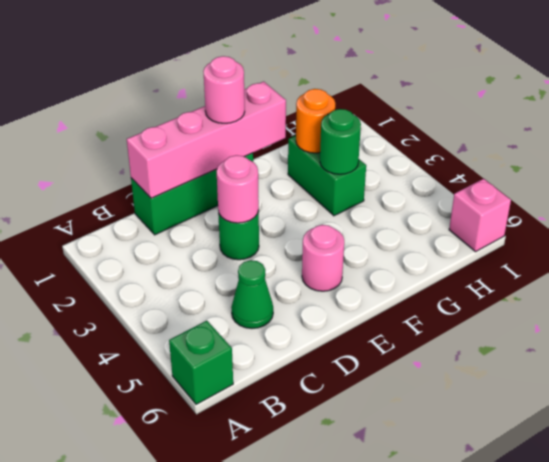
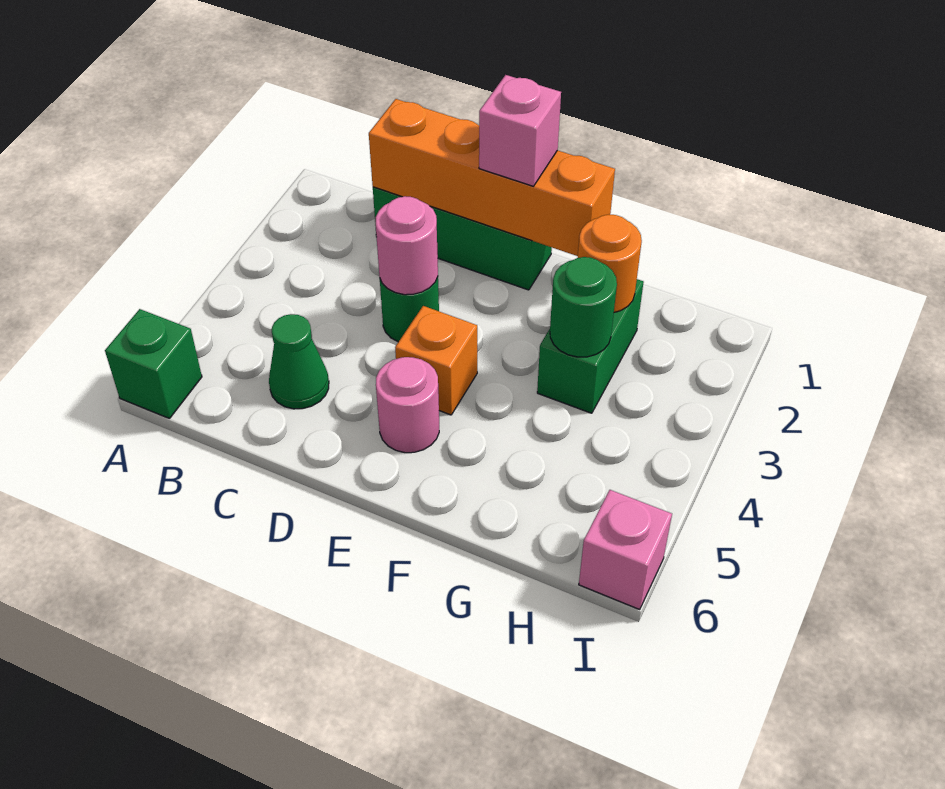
pink 1x4 brick [127,82,286,198] -> orange 1x4 brick [369,99,615,256]
pink 1x1 round brick [203,56,245,123] -> pink 1x1 brick [479,75,561,186]
none -> orange 1x1 brick [395,306,477,415]

